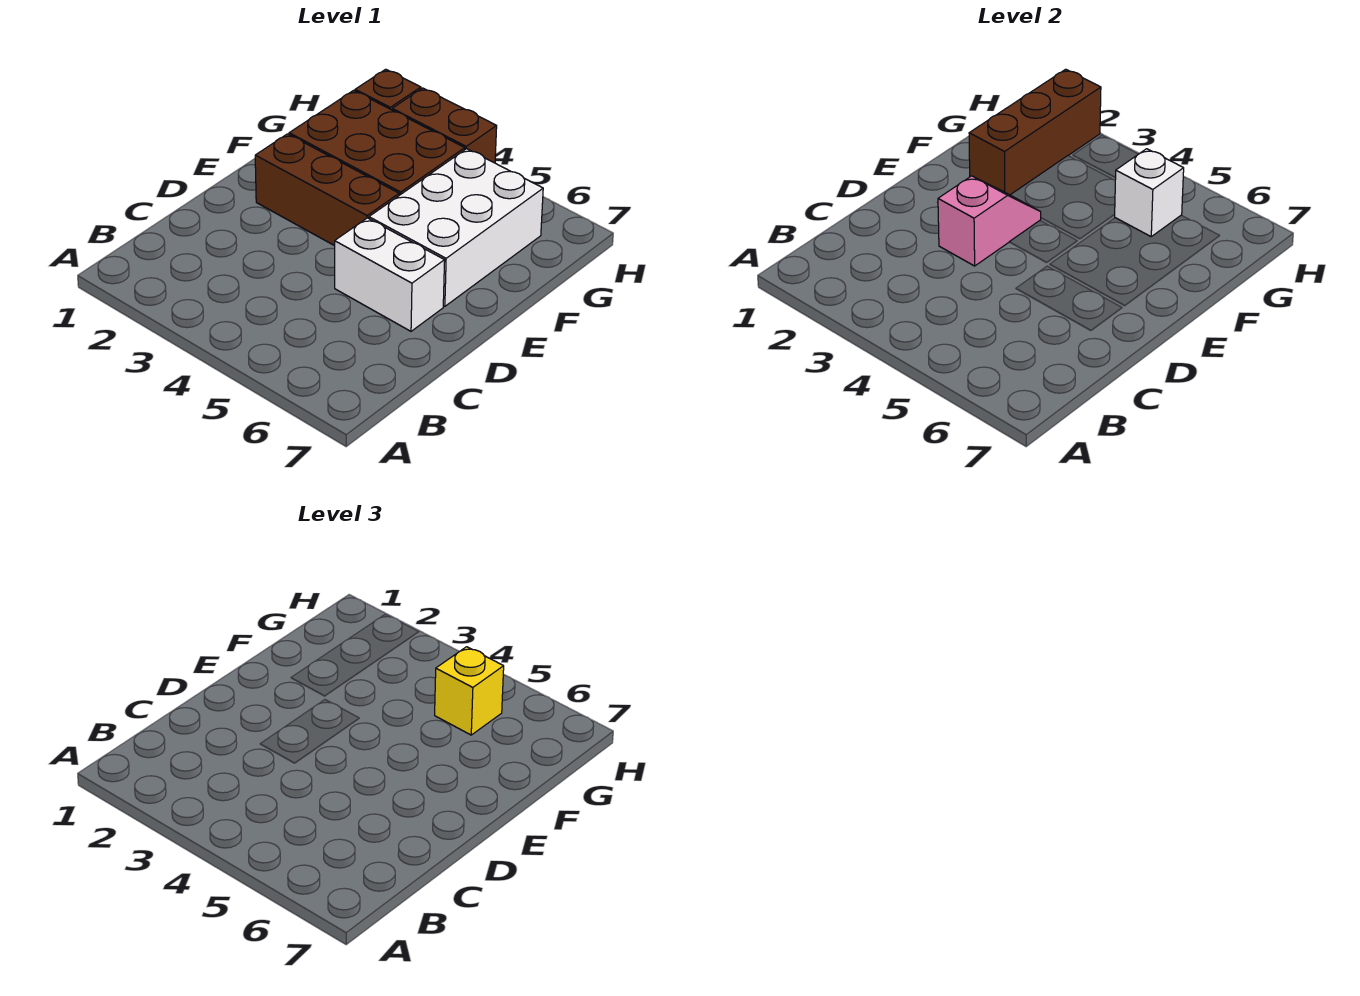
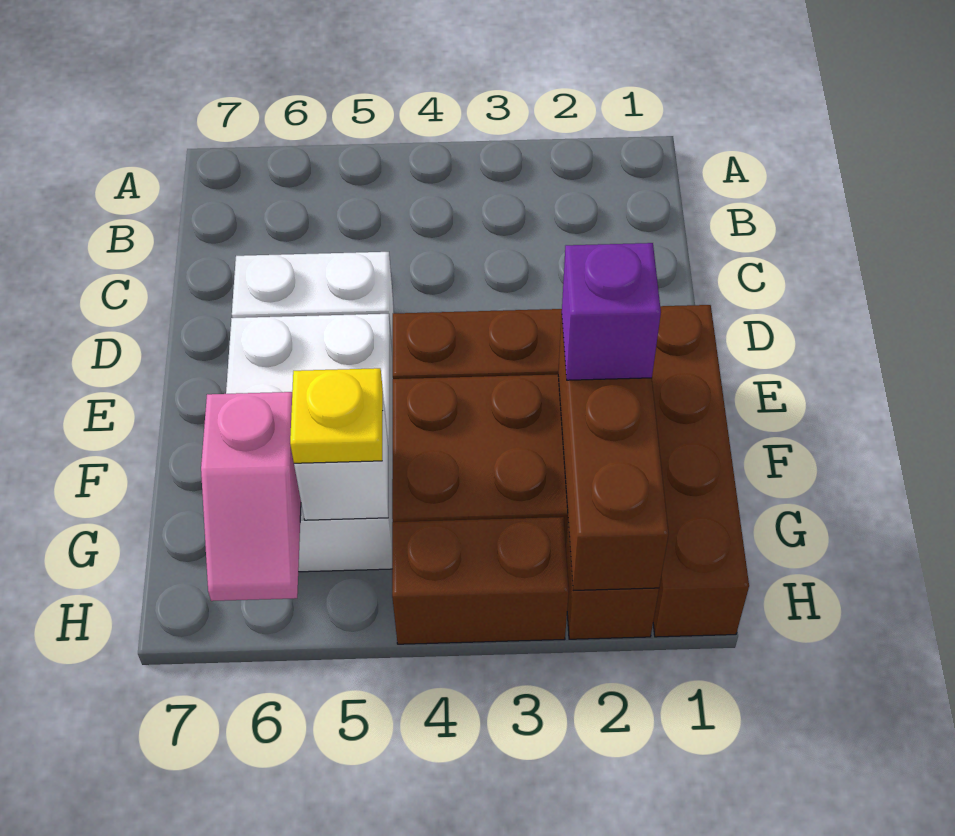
pink 1x2 slope [938,176,1041,266] -> pink 1x2 slope moved to [201,392,301,601]
none -> brown 1x4 brick [652,305,749,637]
none -> purple 1x1 brick [562,243,661,380]
yellow 1x1 brick [435,647,504,735] -> yellow 1x1 plate [290,368,383,463]

